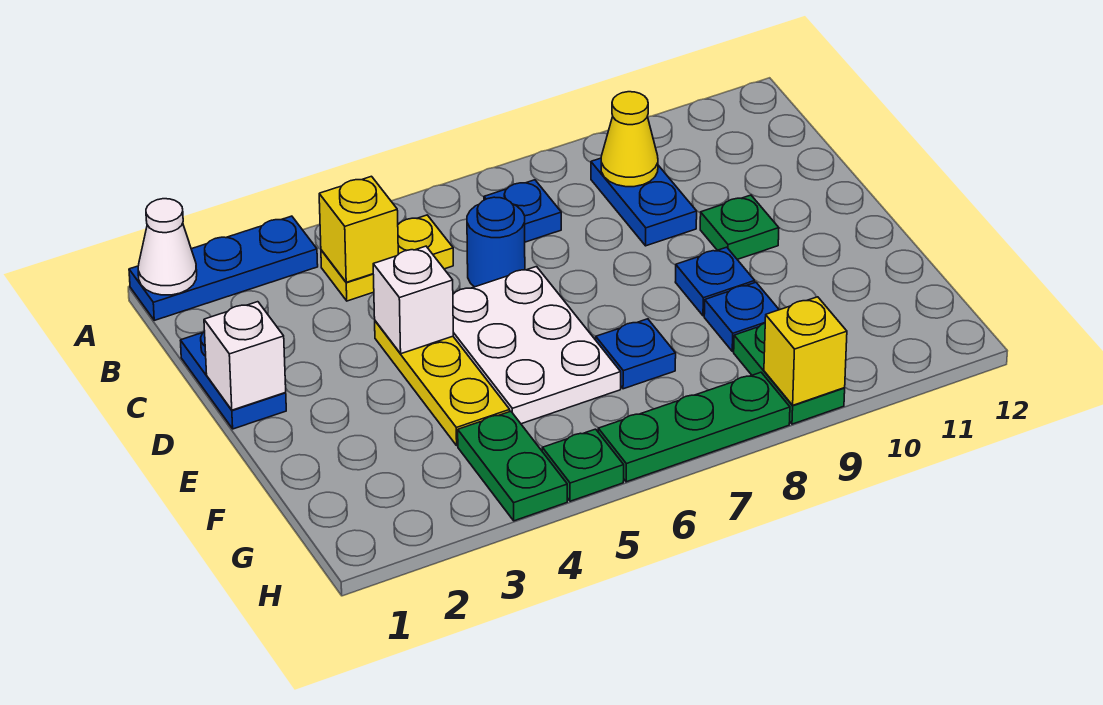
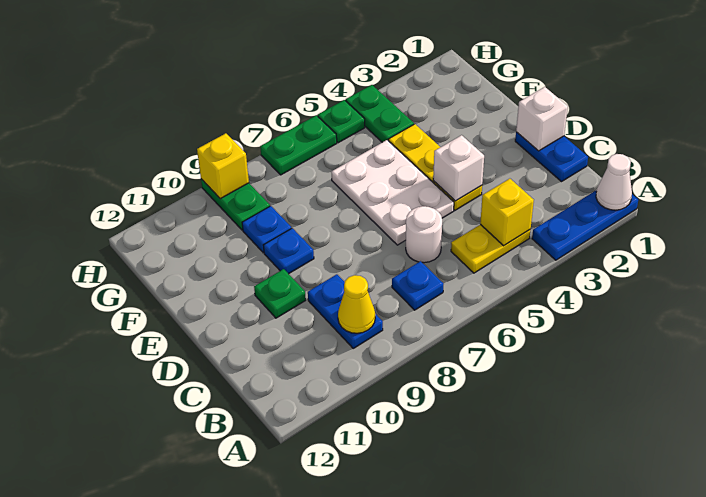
blue 1x1 round brick [467,197,525,287] -> white 1x1 round brick [406,206,442,263]
blue 1x1 plate [596,319,676,389] -> none
green 1x3 plate [598,372,790,482] -> green 1x2 plate [260,115,337,175]

